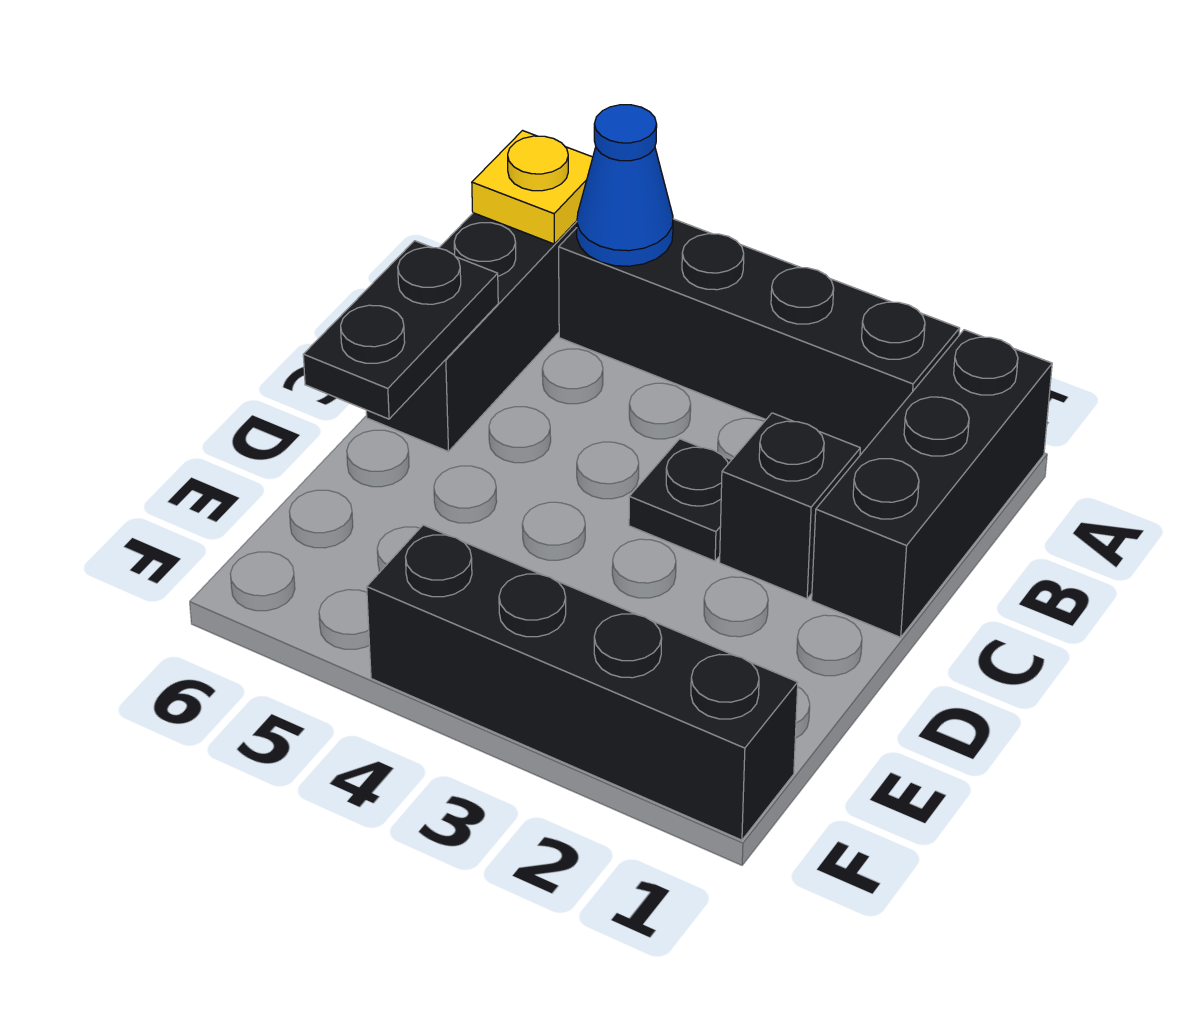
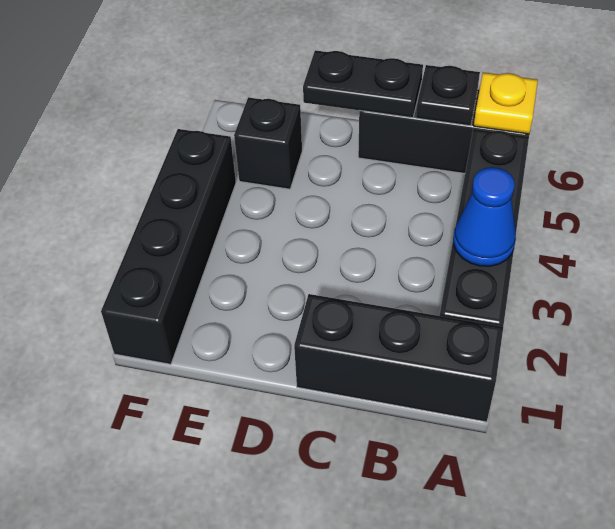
blue 1x1 cone [577,105,673,266] -> blue 1x1 cone moved to [453,167,516,266]
black 1x1 brick [720,413,860,599] -> black 1x1 brick moved to [234,97,302,189]
black 1x1 plate [629,439,731,561] -> black 1x1 plate moved to [416,65,480,126]

